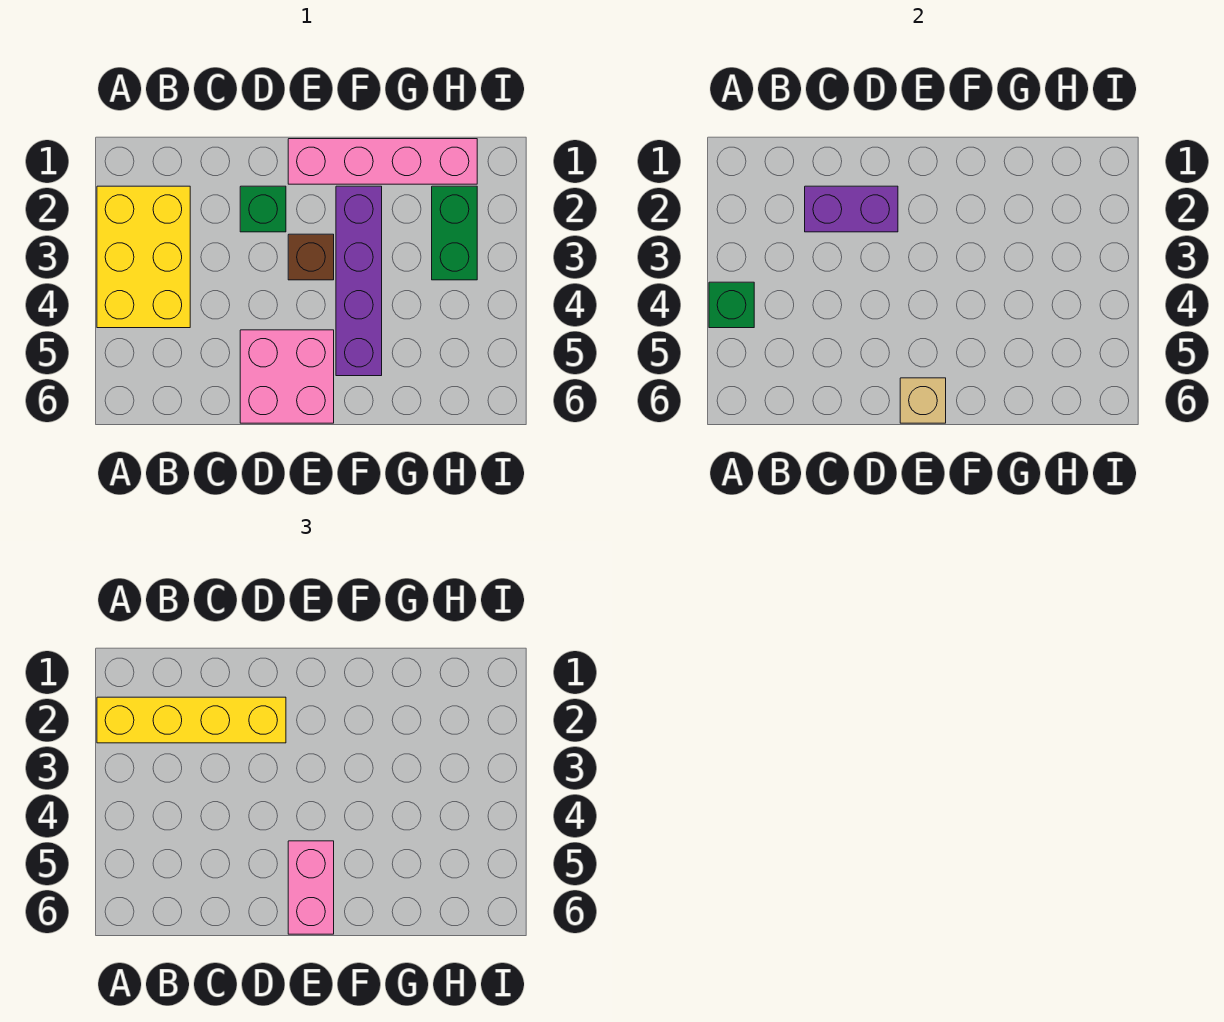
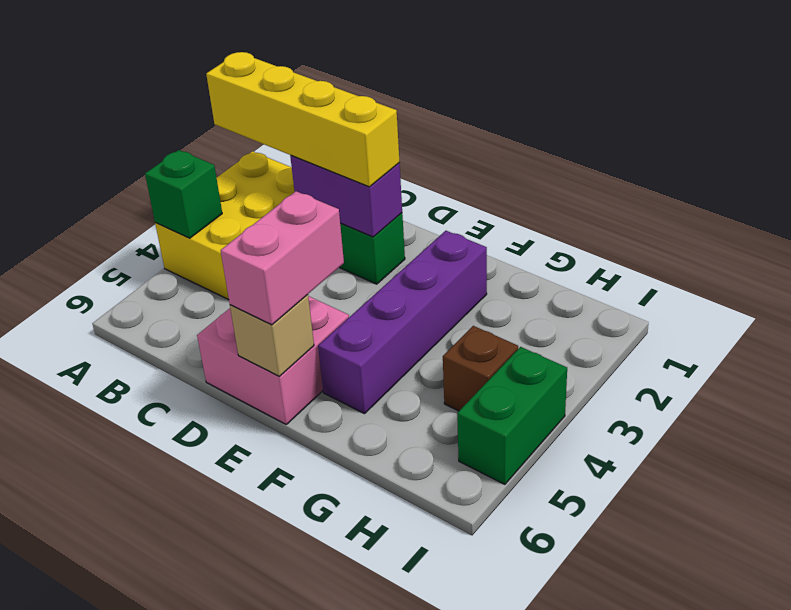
pink 1x4 brick [288,139,477,184] -> none
brown 1x1 brick [288,234,334,280] -> brown 1x1 brick moved to [443,326,518,411]
green 1x2 brick [432,186,477,280] -> green 1x2 brick moved to [457,347,567,484]

